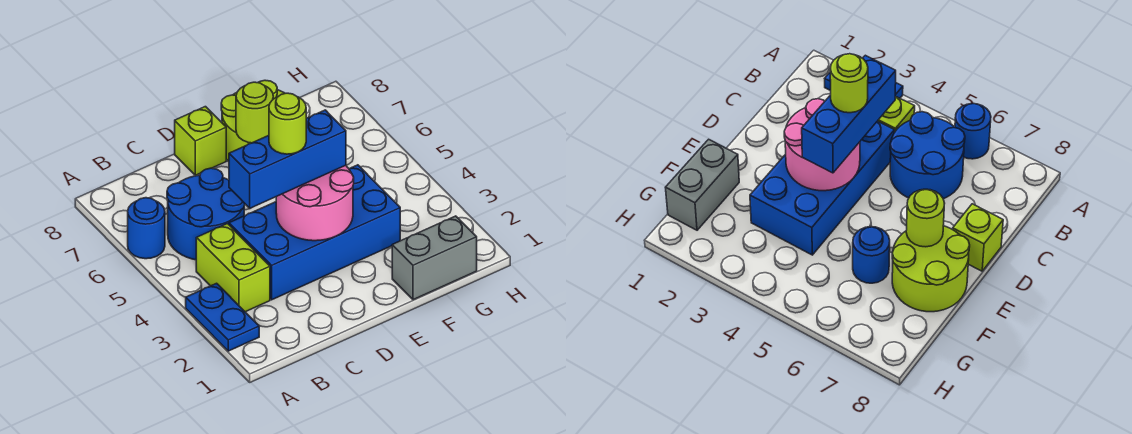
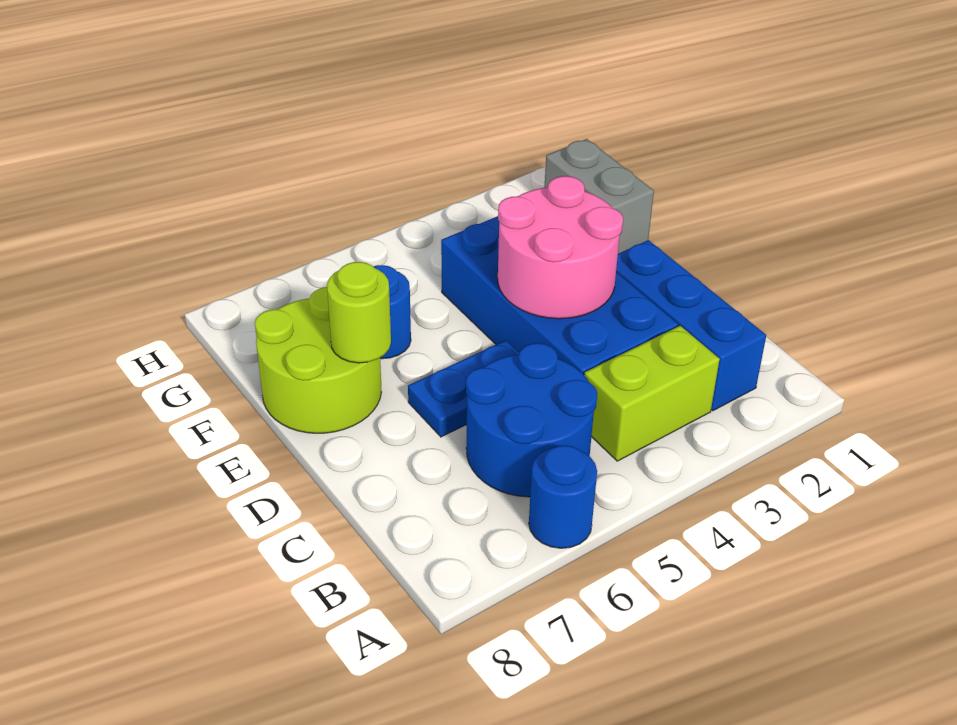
blue 1x2 plate [186,283,259,351] -> blue 1x2 plate moved to [408,340,519,437]
blue 1x3 brick [229,110,346,208] -> blue 1x3 brick moved to [616,240,766,411]
lime 1x1 round brick [269,93,306,154] -> none
lime 1x1 brick [175,107,226,176] -> none

